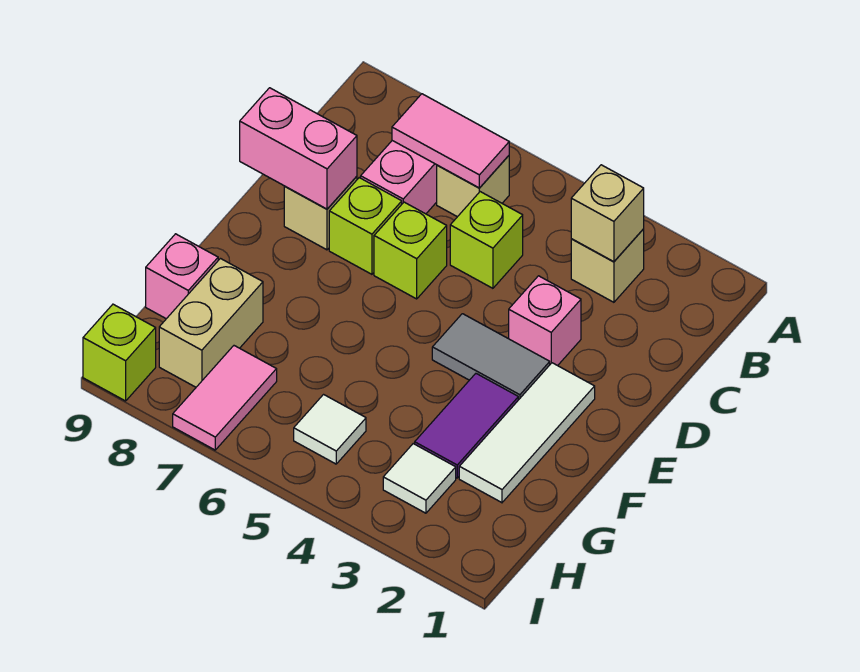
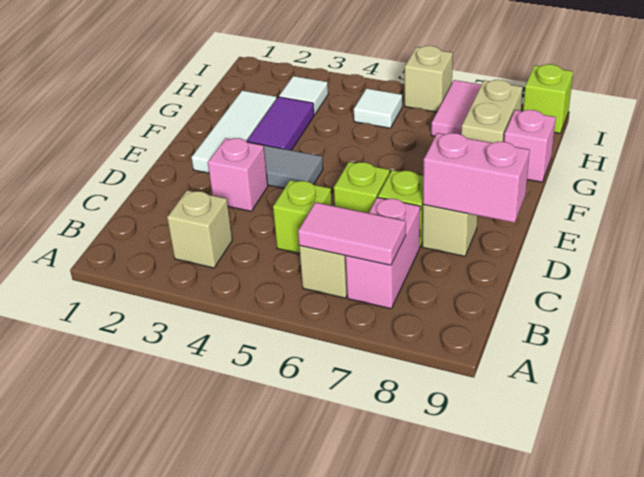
tan 1x1 brick [571,165,644,262] -> tan 1x1 brick moved to [405,46,453,112]

